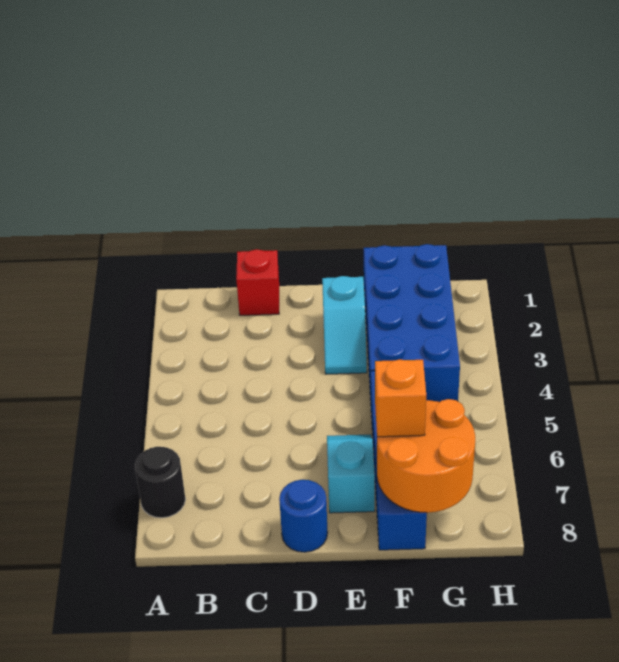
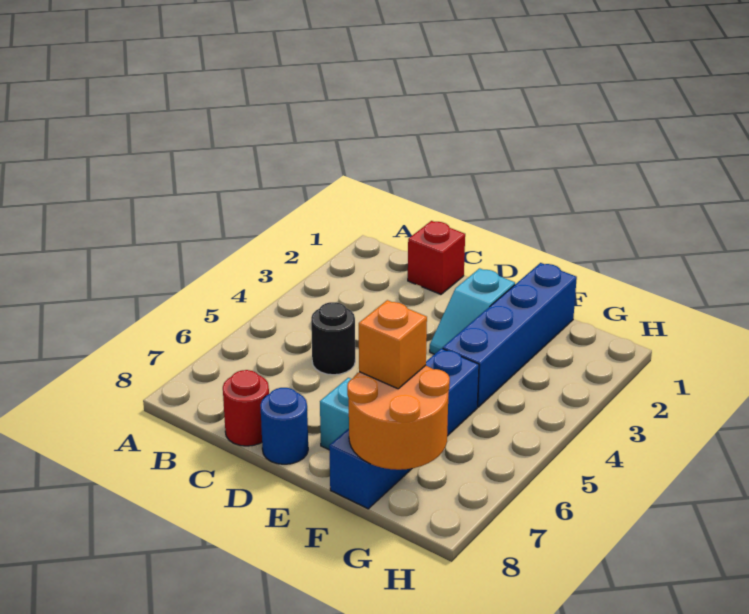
black 1x1 round brick [135,447,186,518] -> black 1x1 round brick moved to [311,302,355,375]
none -> red 1x1 round brick [223,370,269,446]
blue 2x4 brick [364,244,460,402] -> blue 1x4 brick [443,263,577,407]

